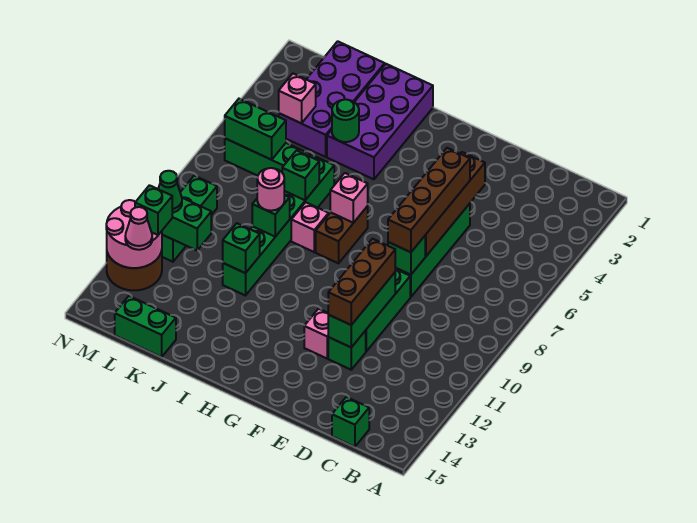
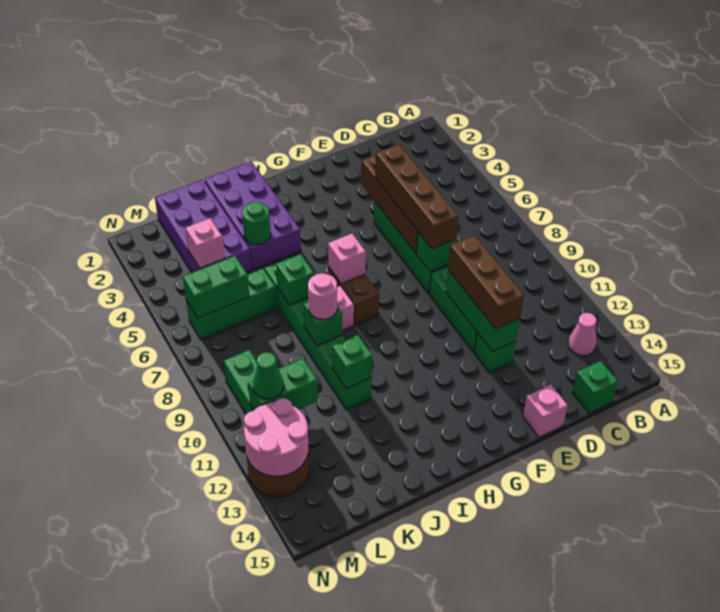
pink 1x1 brick [304,309,328,358] -> pink 1x1 brick moved to [523,385,568,437]
green 1x2 brick [115,296,176,357] -> none
green 1x1 brick [135,185,172,235] -> none
pink 1x1 cone [125,207,152,250] -> pink 1x1 cone moved to [568,313,597,356]

